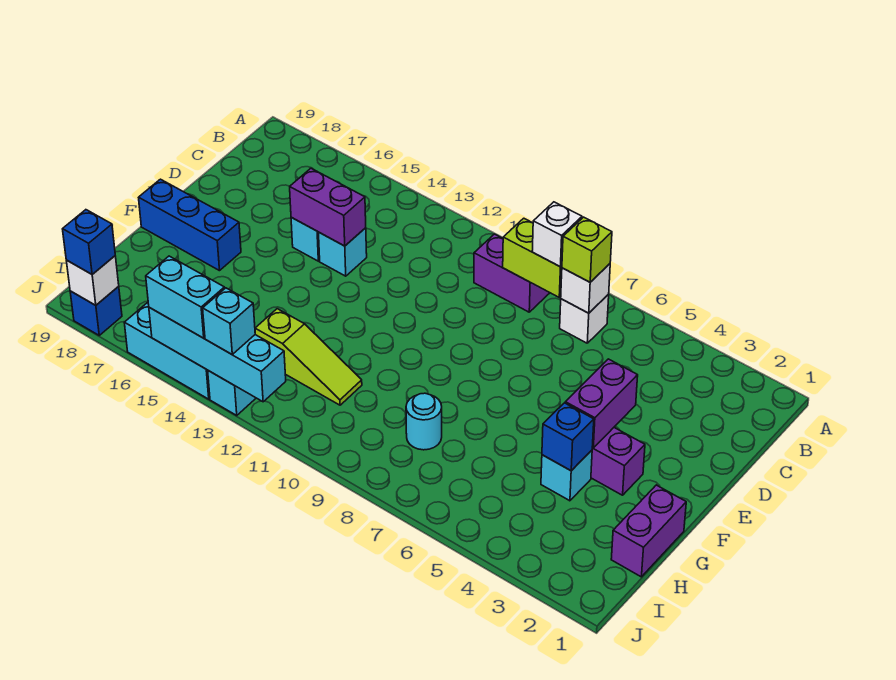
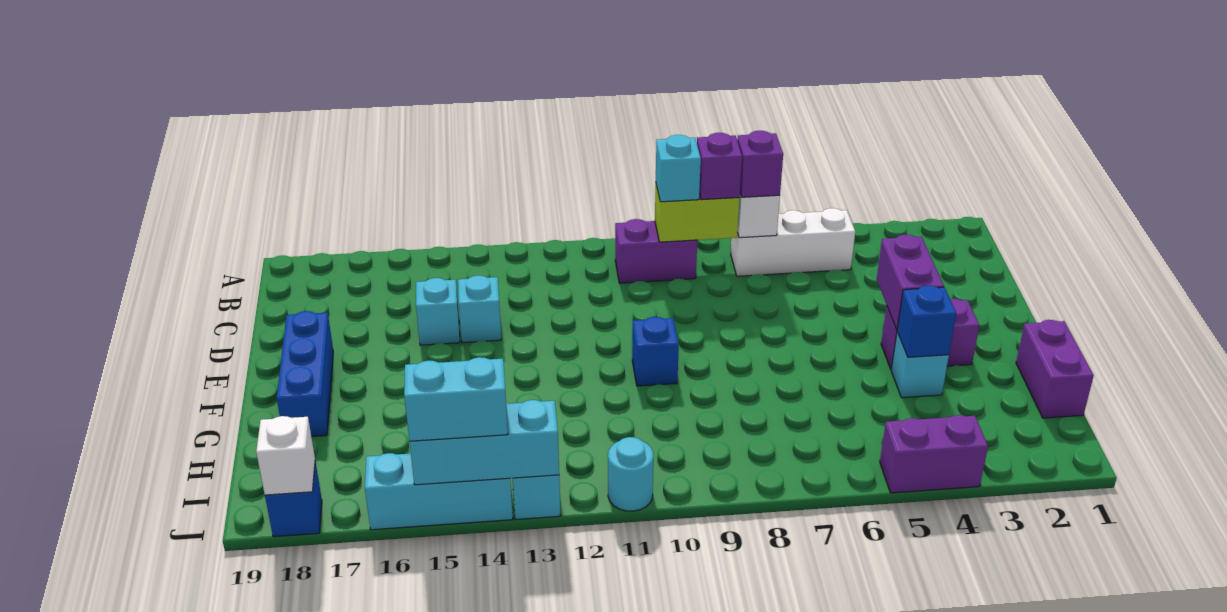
white 1x1 brick [560,294,609,343] -> white 1x3 brick [731,208,855,276]
lime 1x1 brick [562,217,612,282] -> purple 1x1 brick [737,131,783,197]
white 1x1 brick [532,202,582,267] -> purple 1x1 brick [697,133,742,200]
purple 1x2 brick [290,168,366,246] -> purple 1x2 brick moved to [880,415,988,493]
blue 1x3 brick [139,179,241,271] -> blue 1x3 brick turned to [277,311,333,437]
cyan 1x1 round brick [406,393,442,450] -> cyan 1x1 round brick moved to [608,437,653,511]
lime 1x3 slope [255,309,362,405] -> none
cyan 1x4 brick [149,307,286,402] -> cyan 1x3 brick [410,400,559,485]
cyan 1x1 brick [203,288,255,354] -> cyan 1x1 brick moved to [656,135,701,202]
blue 1x1 brick [63,210,115,274] -> blue 1x1 brick moved to [632,317,679,386]

